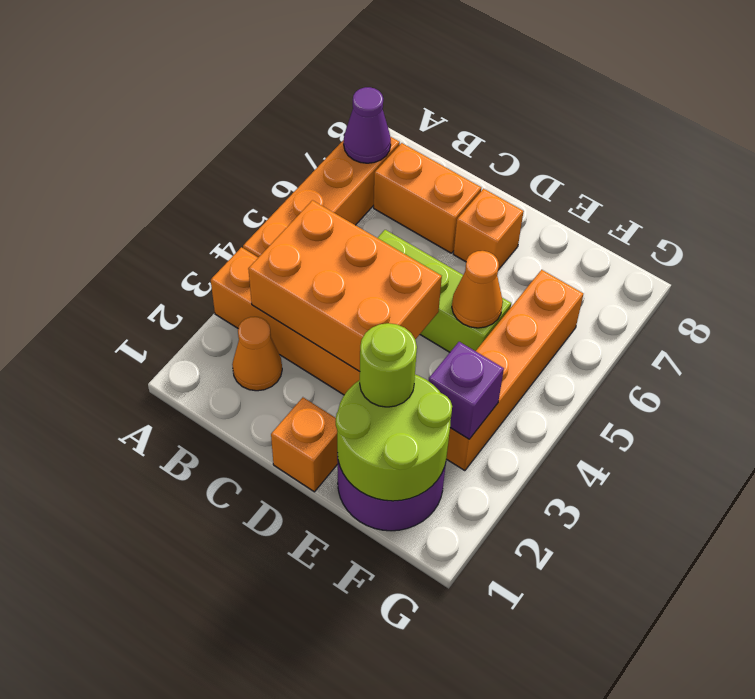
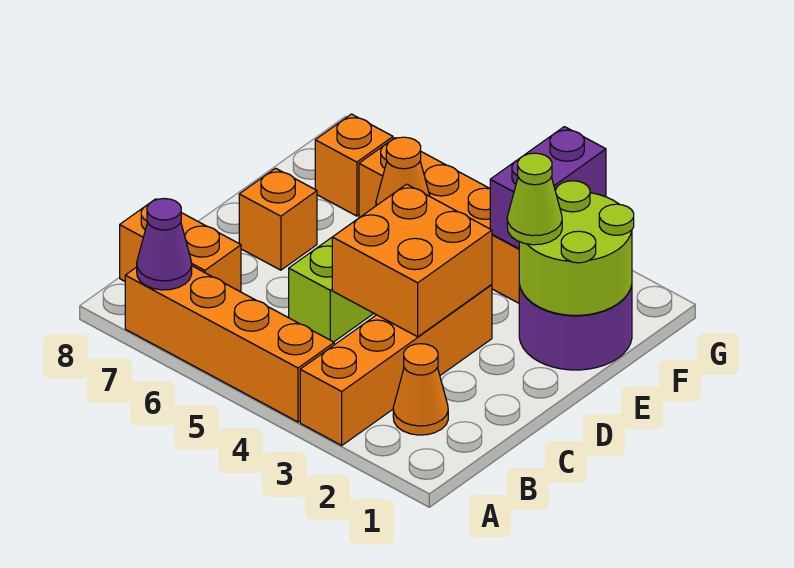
orange 2x3 brick [248,200,442,372] -> orange 2x2 brick [332,184,492,337]
orange 1x2 brick [374,143,481,253] -> orange 1x2 brick turned to [120,199,241,292]
orange 1x1 brick [271,397,338,492] -> orange 1x1 brick moved to [315,114,393,216]
lime 1x1 round brick [360,323,417,407] -> lime 1x1 cone [507,153,562,245]
purple 1x1 brick [429,342,504,439] -> purple 1x2 brick [490,127,606,249]

